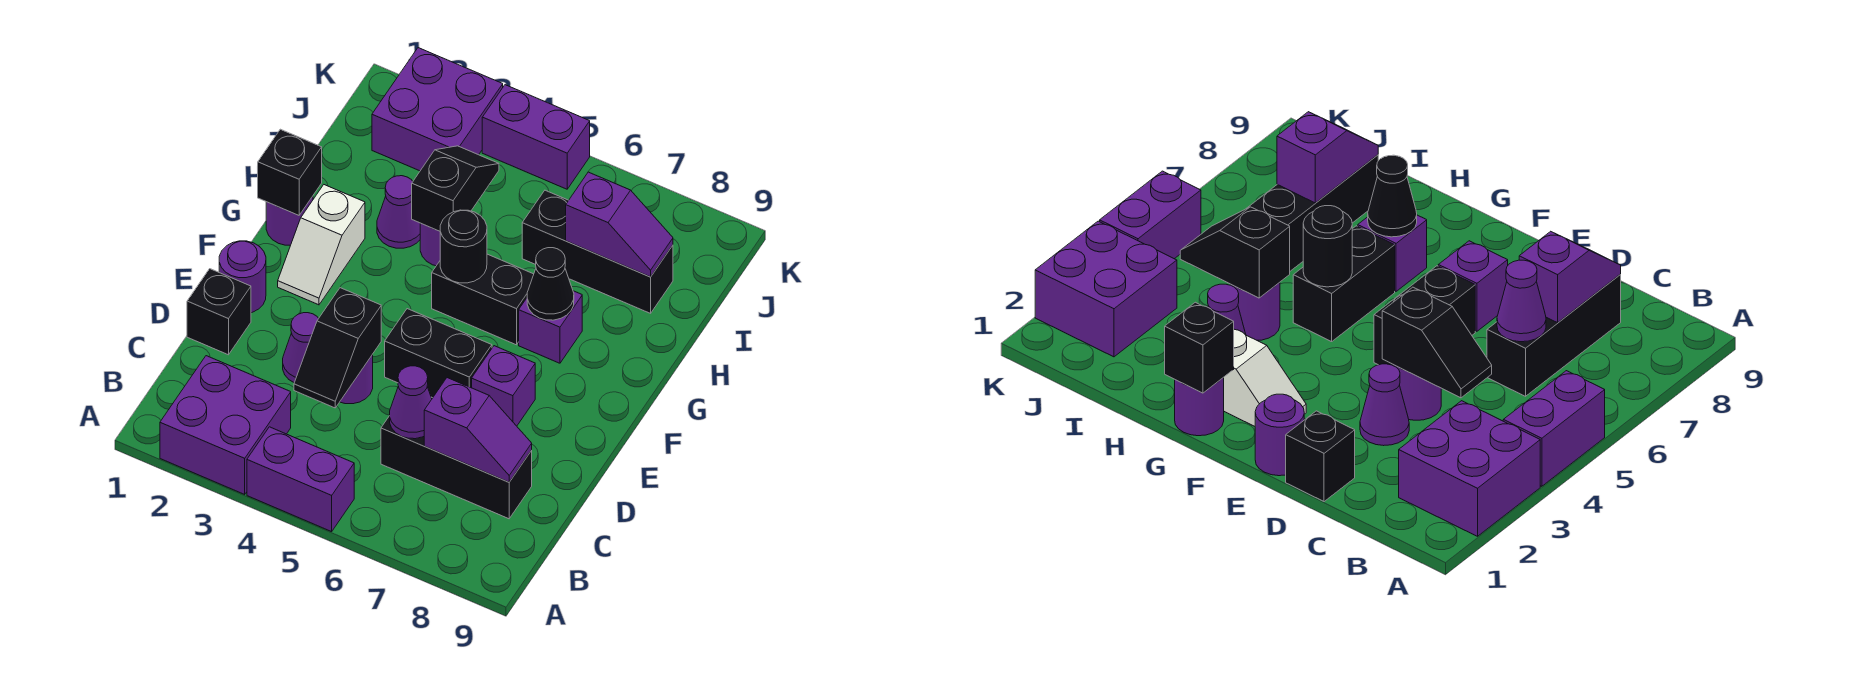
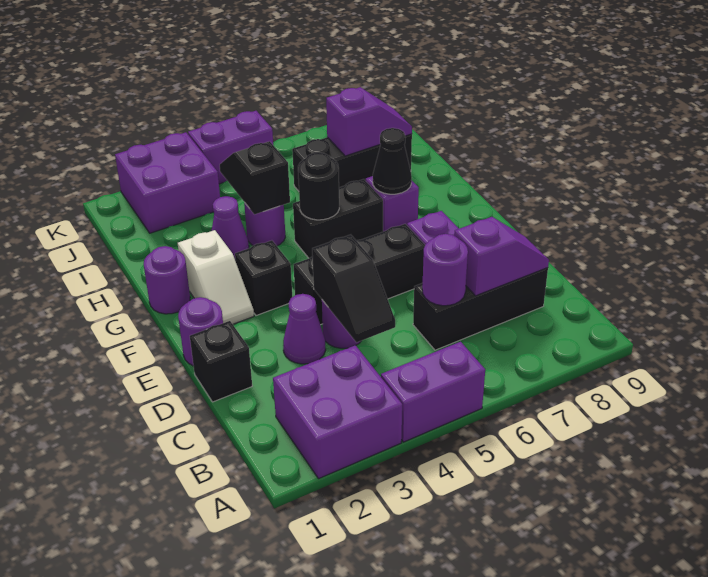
purple 1x1 cone [390,366,432,439] -> purple 1x1 round brick [422,234,468,306]
black 1x2 brick [385,309,492,398] -> black 1x3 brick [293,224,425,325]
black 1x1 brick [258,129,322,215] -> black 1x1 brick moved to [235,240,292,316]

